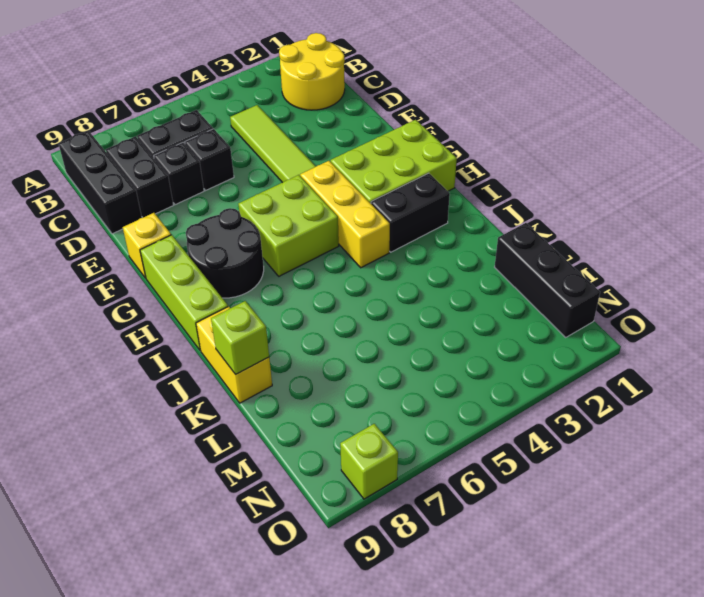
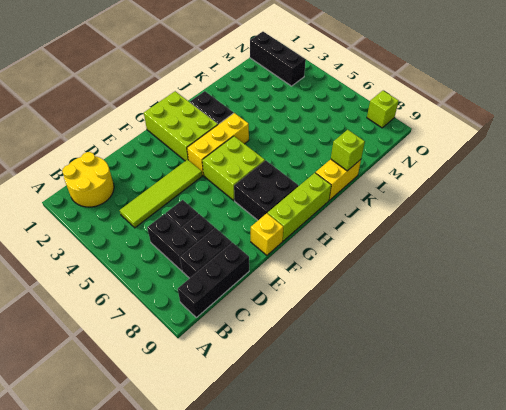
black 2x2 round brick [186,208,264,298] -> black 2x2 brick [234,160,298,220]
black 1x3 brick [495,223,600,337] -> black 1x3 brick turned to [250,32,306,86]

